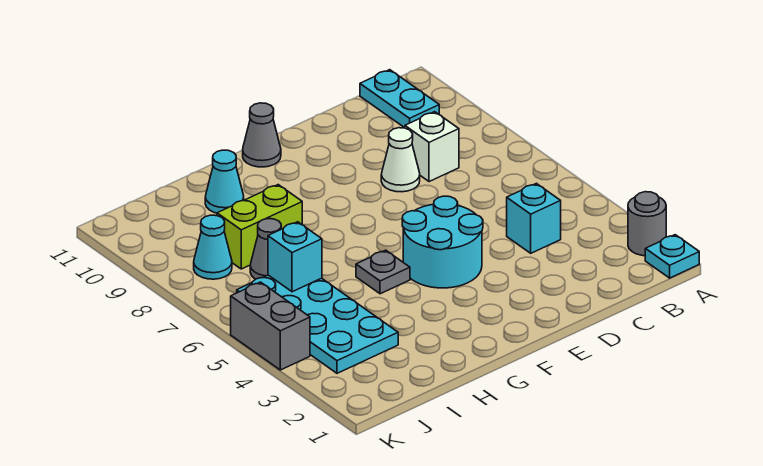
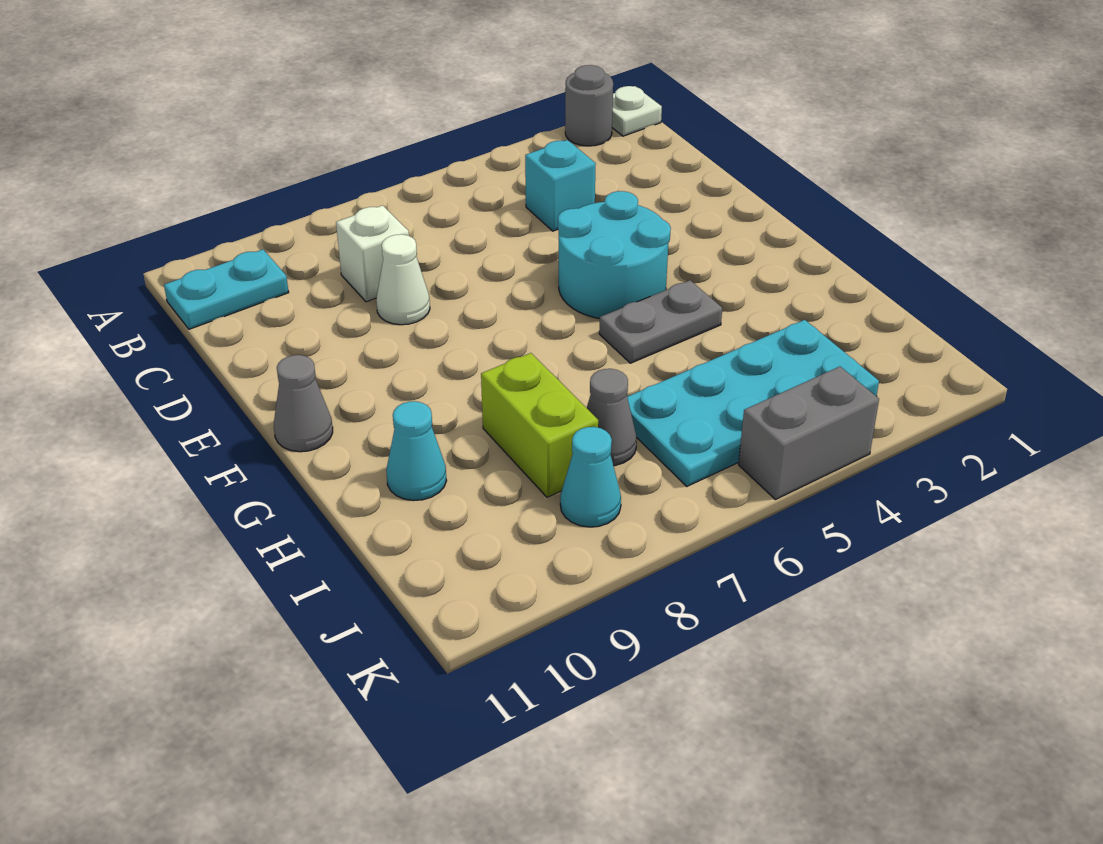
cyan 1x1 plate [645,235,699,278] -> white 1x1 plate [612,86,662,136]
grey 1x1 plate [356,250,410,294] -> grey 1x2 plate [599,280,722,363]
cyan 1x1 brick [268,222,322,292] -> none

